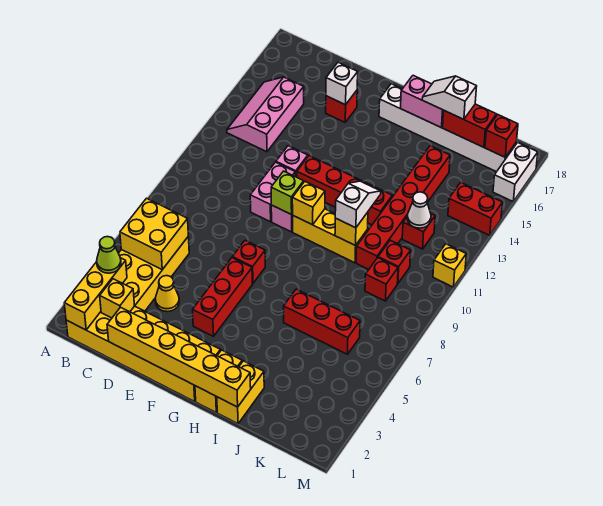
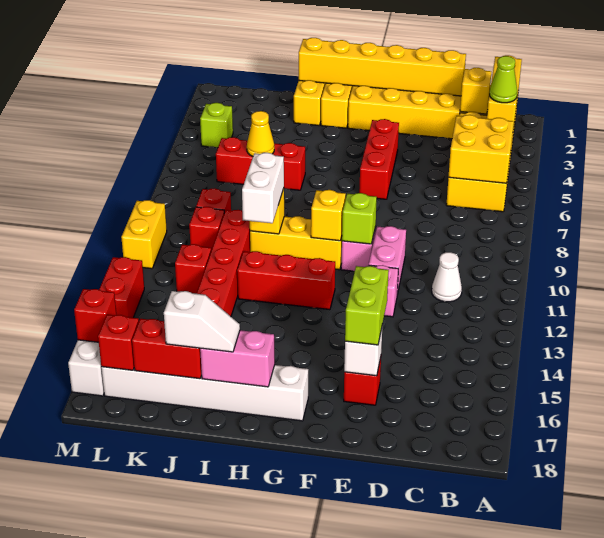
pink 2x3 slope [227,77,304,152] -> none
yellow 1x1 cone [155,276,179,312] -> yellow 1x1 cone moved to [247,111,274,156]
none -> lime 1x2 brick [345,266,389,345]
red 1x1 brick [232,240,265,283] -> red 1x1 brick moved to [74,289,116,342]
red 1x4 brick [297,156,392,225] -> red 1x3 brick [237,251,335,310]
white 1x2 slope [335,181,381,228] -> white 1x2 brick [242,153,284,223]
white 1x1 cone [407,192,431,228] -> white 1x1 cone moved to [432,252,462,302]
none -> lime 1x1 brick [200,103,233,148]
red 1x2 brick [448,182,502,235] -> red 1x2 brick turned to [99,257,144,318]
yellow 1x1 brick [433,244,466,287] -> yellow 1x2 brick [121,200,167,269]

